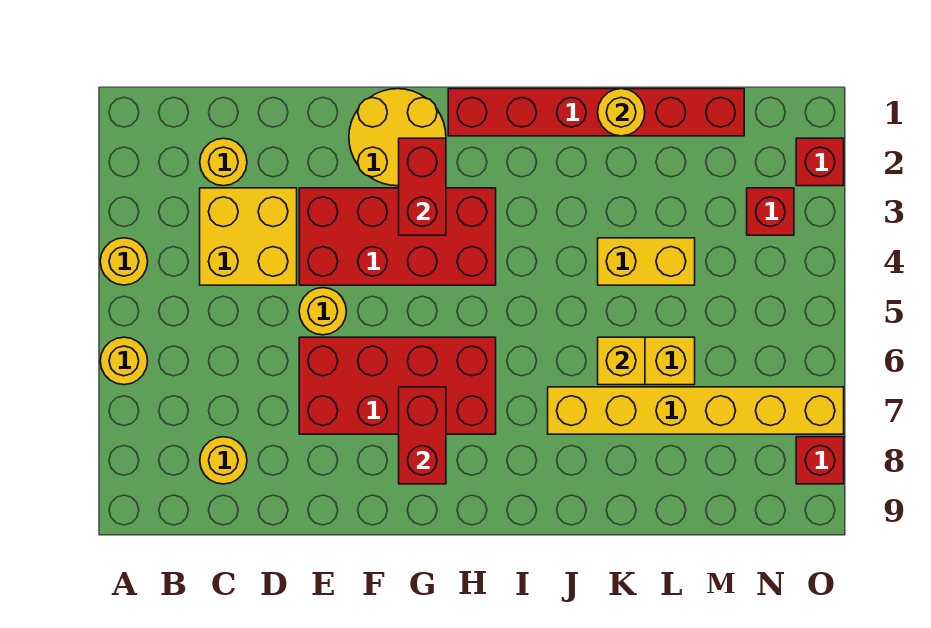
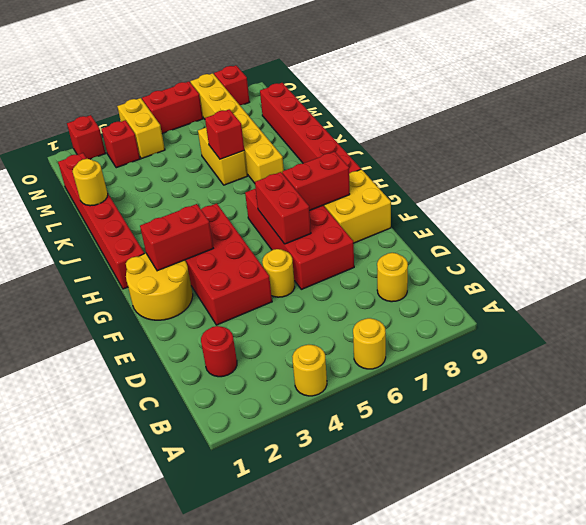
yellow 1x1 round brick [200,138,247,186] -> red 1x1 round brick [201,326,237,377]
yellow 2x2 brick [200,188,297,285] -> yellow 2x2 brick moved to [324,169,391,243]
none -> red 1x2 brick [255,172,311,244]
none -> red 1x6 brick [260,83,361,173]
yellow 1x2 brick [598,238,695,285] -> yellow 1x2 brick moved to [117,98,165,159]
yellow 1x1 brick [598,337,645,385] -> red 1x1 brick [205,109,244,159]
none -> red 1x2 brick [142,82,203,133]

